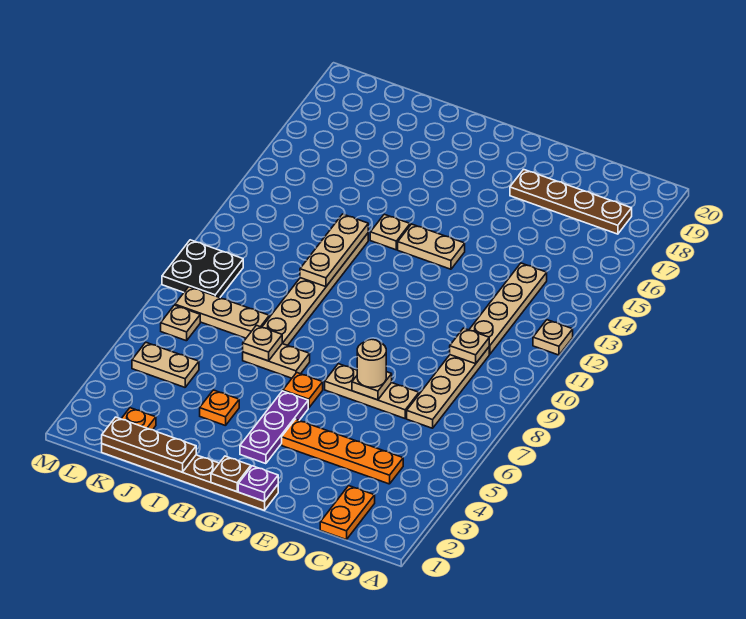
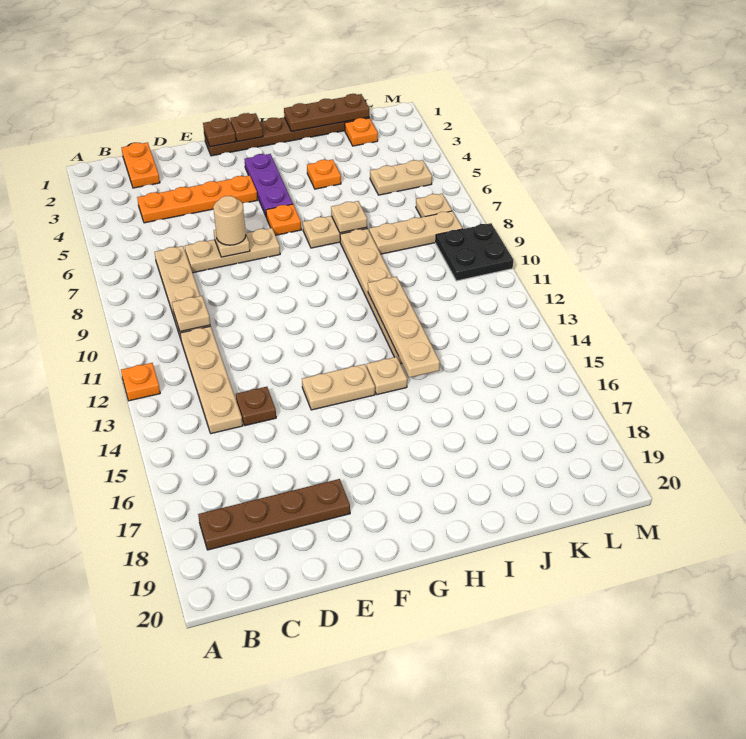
tan 1x1 plate [533,320,573,355] -> orange 1x1 plate [121,363,160,401]
none -> brown 1x1 plate [236,387,276,426]
purple 1x1 plate [238,466,278,501] -> brown 1x1 plate [203,118,236,147]
tan 1x3 plate [300,214,368,287] -> tan 1x4 plate [368,277,440,378]

